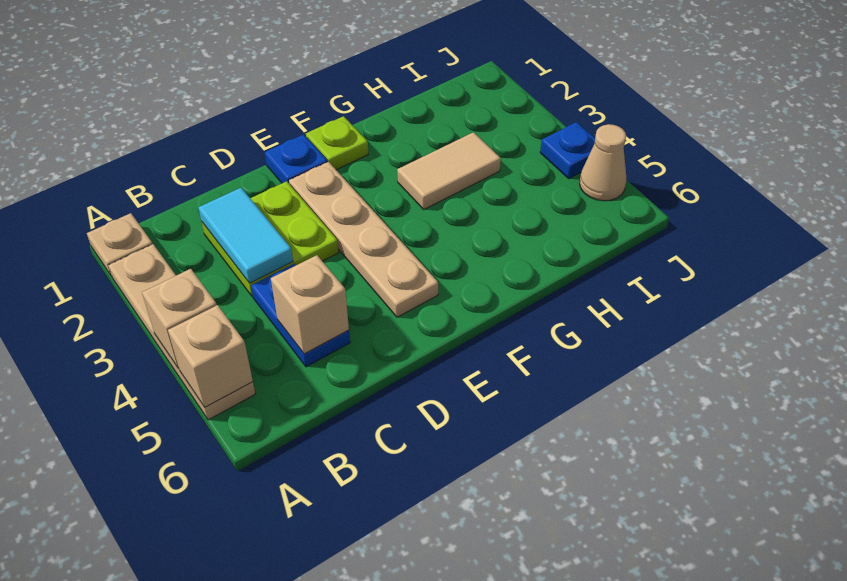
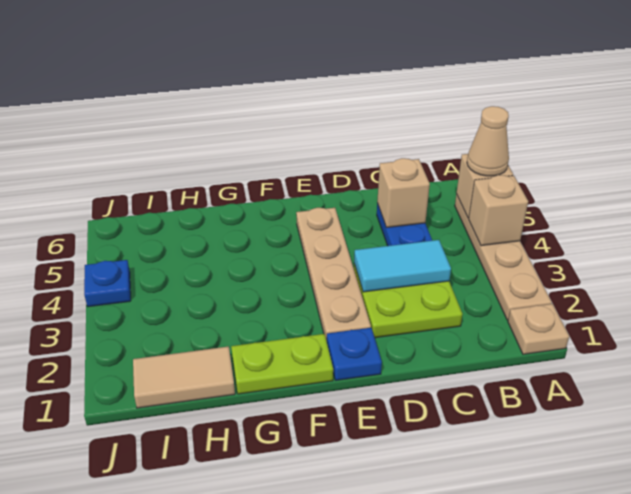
cyan 1x2 tile [198,188,293,283] -> cyan 1x2 tile turned to [354,240,451,292]
lime 1x1 plate [306,116,368,170] -> lime 1x2 plate [231,334,333,394]
tan 1x2 tile [397,132,501,209] -> tan 1x2 tile moved to [133,346,235,408]
tan 1x1 cone [580,124,627,201] -> tan 1x1 cone moved to [467,106,509,176]

